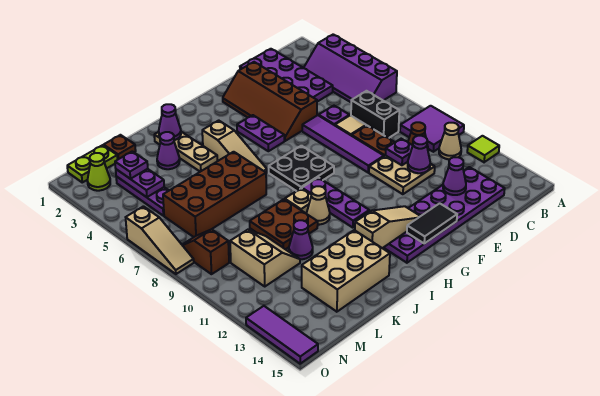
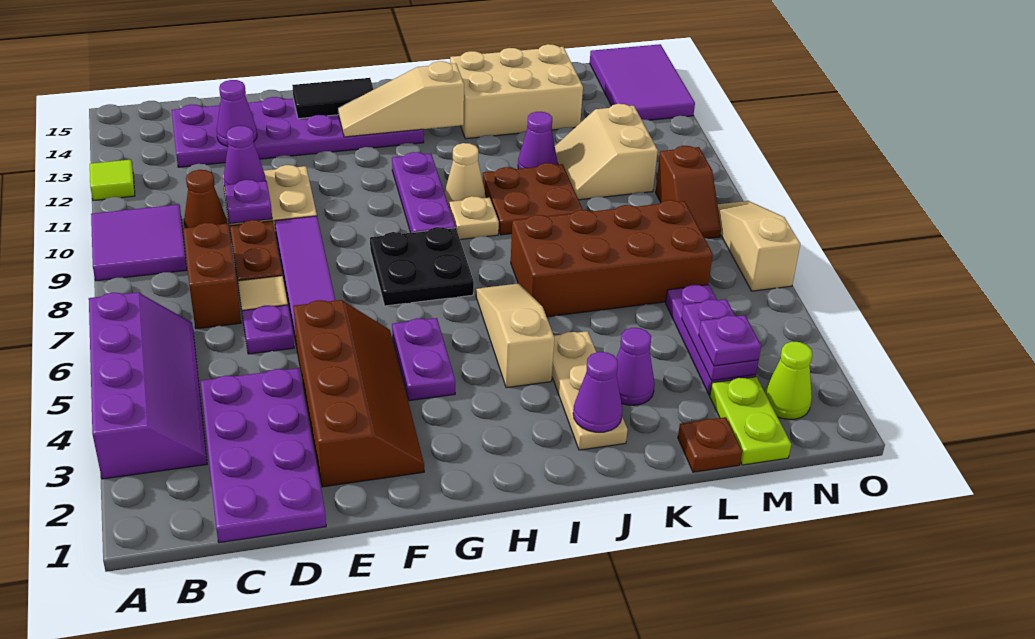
tan 1x1 cone [439,123,461,159] -> none
black 1x2 brick [351,91,399,138] -> brown 1x2 brick [183,223,241,329]
lime 1x2 plate [67,145,118,182] -> lime 1x2 plate turned to [710,377,791,465]
purple 1x3 tile [246,306,318,364] -> purple 2x3 tile [590,44,695,120]

